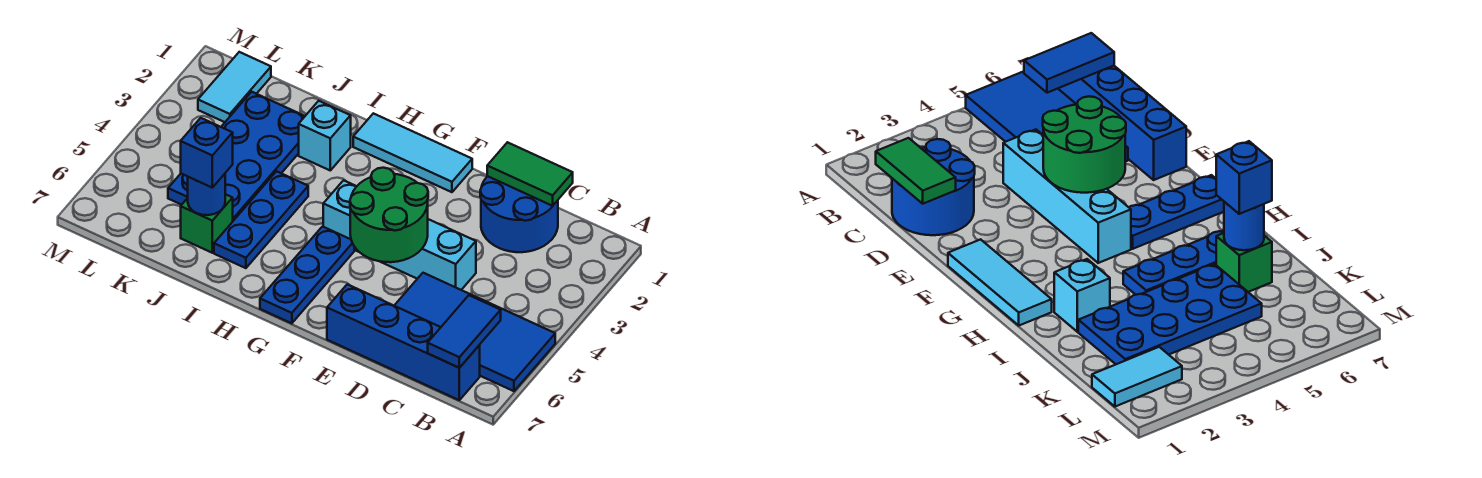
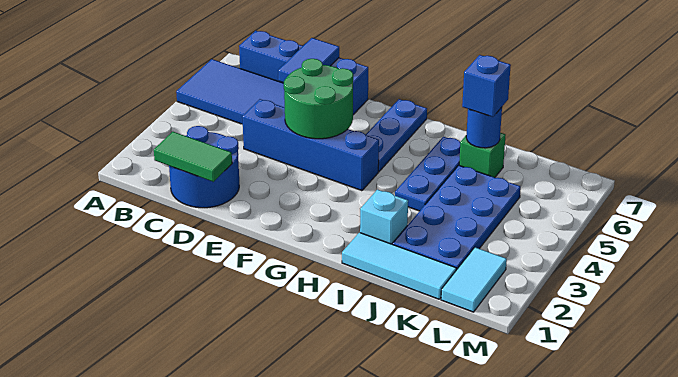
blue 1x2 tile [428,295,501,368] -> blue 1x2 tile moved to [278,38,339,82]
cyan 1x4 brick [323,180,476,290] -> blue 1x4 brick [242,99,379,191]
cyan 1x3 tile [353,113,472,192] -> cyan 1x3 tile moved to [342,232,456,299]

